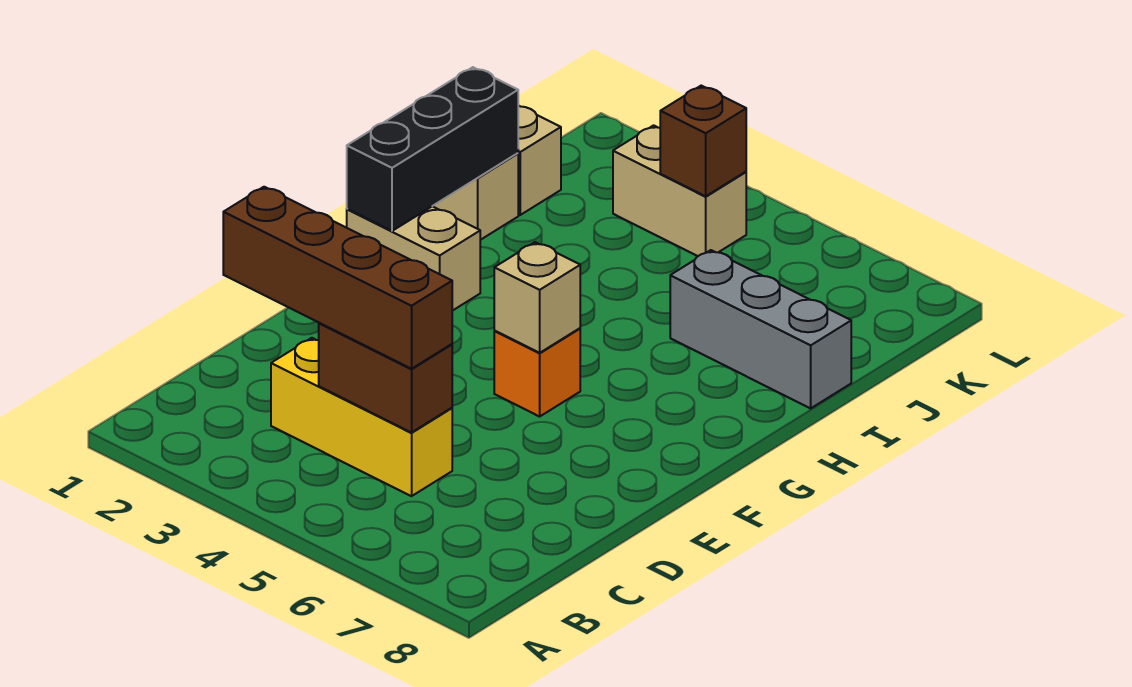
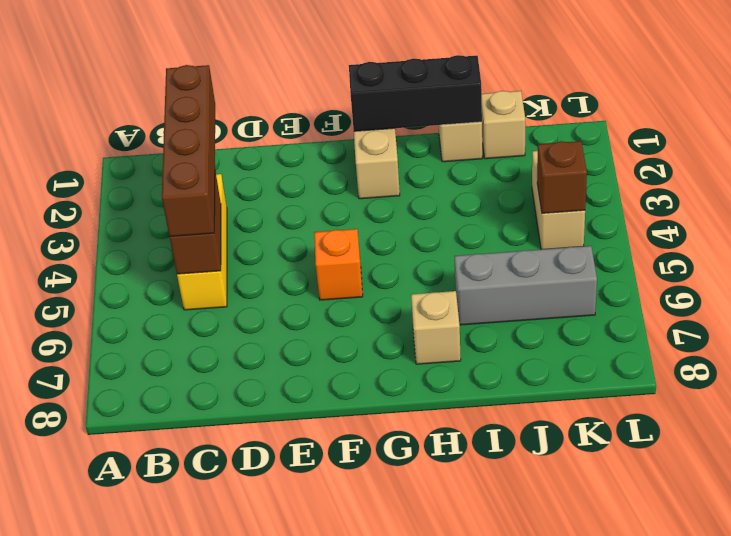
tan 1x1 brick [494,242,580,353] -> tan 1x1 brick moved to [411,291,461,364]
grey 1x3 brick [670,250,851,408] -> grey 1x3 brick turned to [455,246,597,325]

